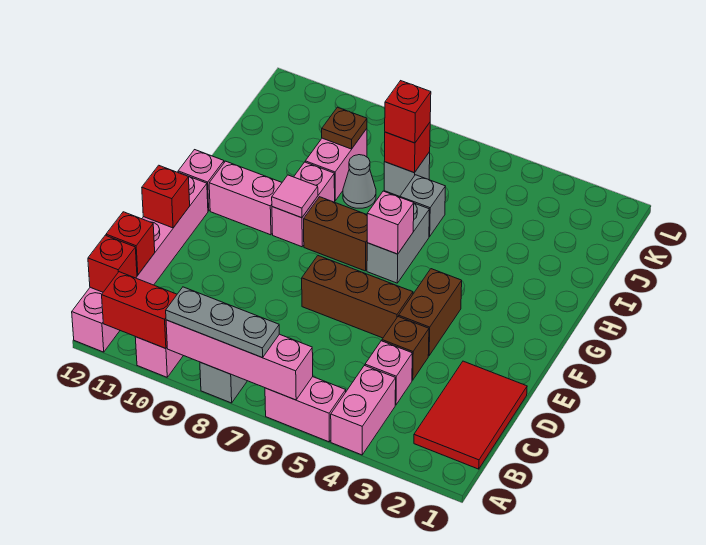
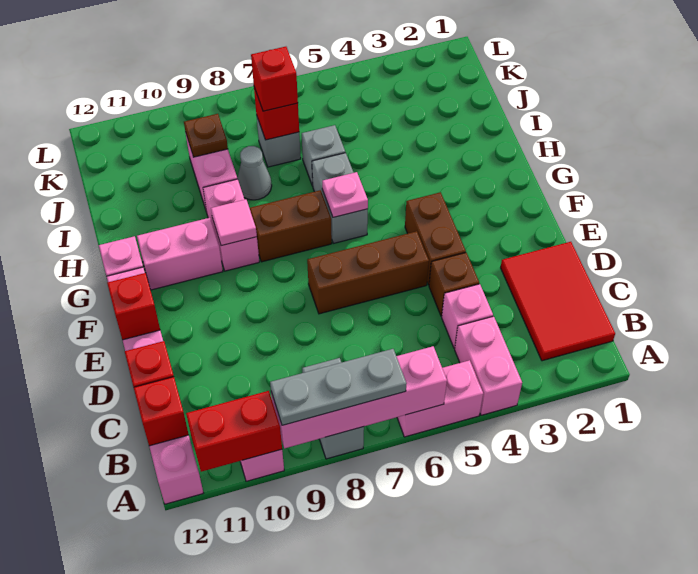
pink 1x1 brick [367,191,414,254] -> pink 1x1 plate [322,172,368,217]

